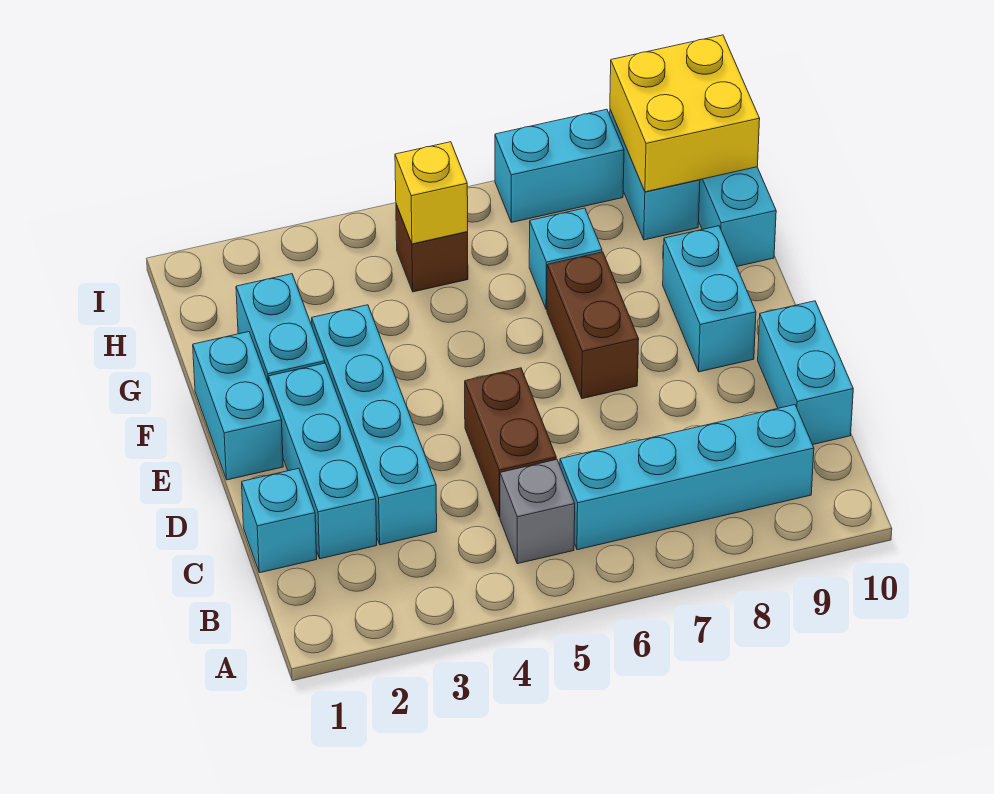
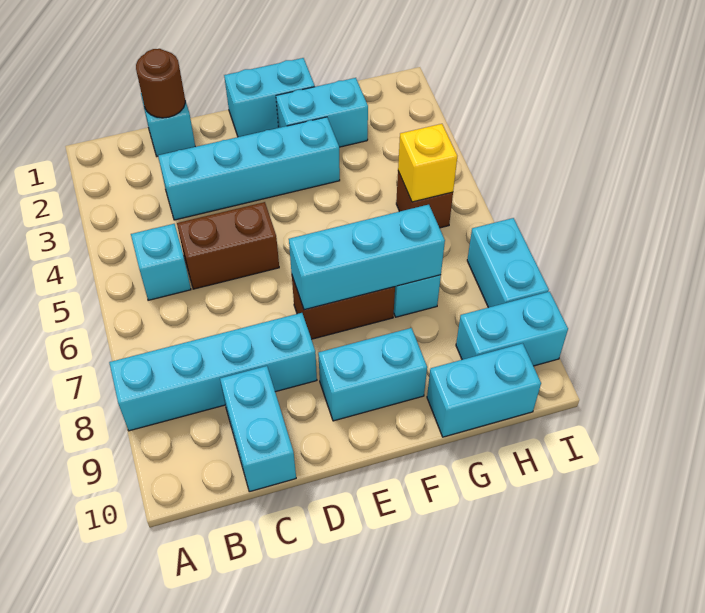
grey 1x1 brick [500,459,575,564] -> cyan 1x1 brick [131,224,191,300]
cyan 1x4 brick [560,405,814,550] -> cyan 1x4 brick turned to [109,313,317,431]
none -> brown 1x1 round brick [136,49,185,118]
cyan 1x3 brick [269,363,377,559] -> cyan 1x3 brick moved to [289,205,445,310]
cyan 1x2 brick [758,301,853,445] -> cyan 1x2 brick turned to [220,366,296,492]
yellow 2x2 brick [610,35,760,192] -> none

